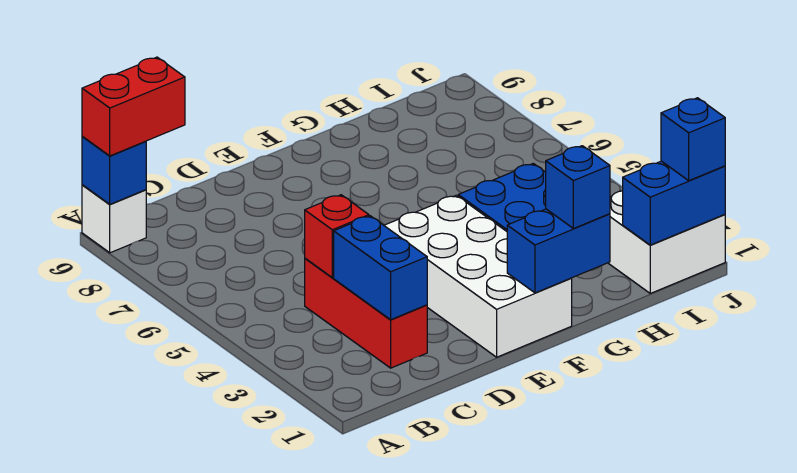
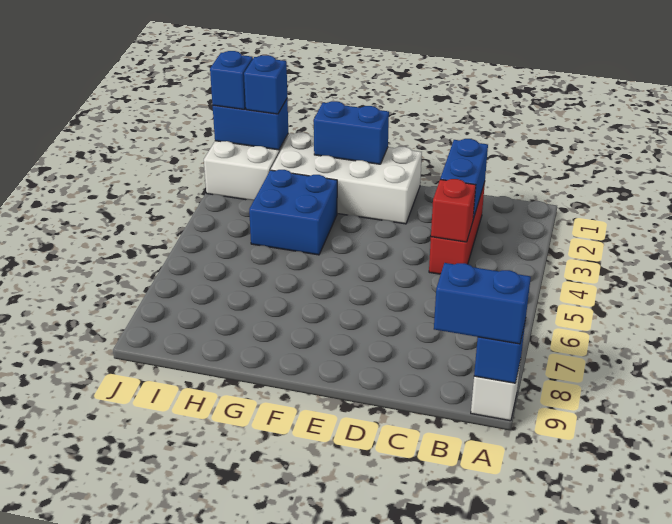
red 1x2 brick [82,57,185,156] -> blue 1x2 brick [434,263,531,344]
white 2x4 brick [384,195,572,357] -> white 2x4 brick turned to [271,133,422,224]
blue 1x1 brick [546,146,610,229] -> blue 1x1 brick moved to [244,55,287,114]

